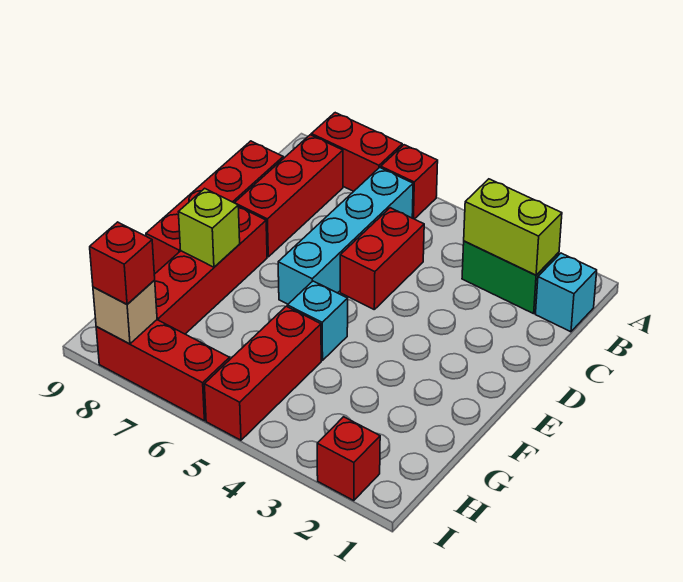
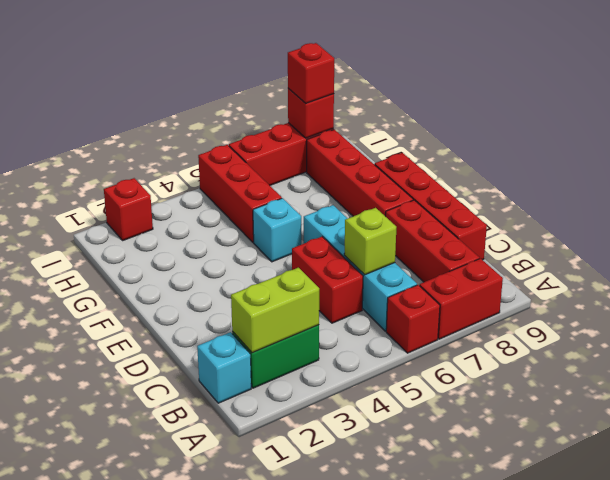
lime 1x1 brick [179,188,240,267] -> lime 1x1 brick moved to [344,208,396,275]
tan 1x1 brick [93,280,157,344] -> red 1x1 brick [288,88,334,138]

